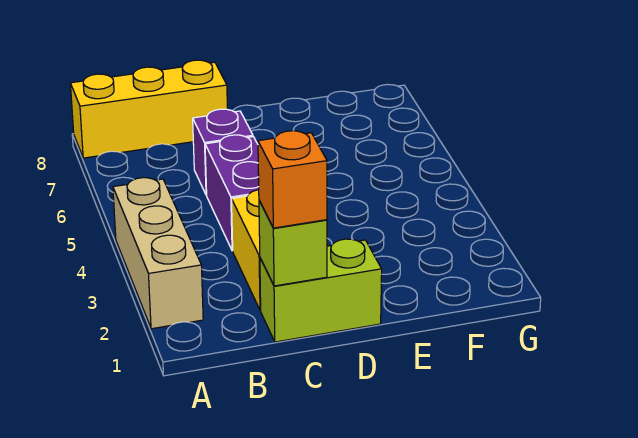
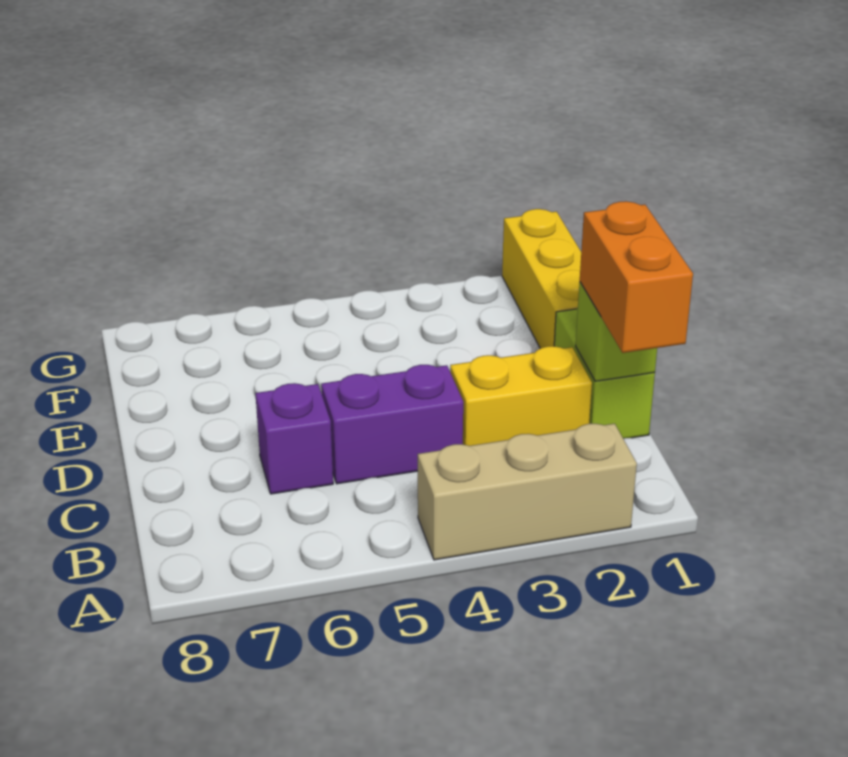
yellow 1x3 brick [70,60,227,158] -> yellow 1x3 brick moved to [502,209,581,348]
orange 1x1 brick [258,131,327,228] -> orange 1x2 brick [580,201,693,353]

